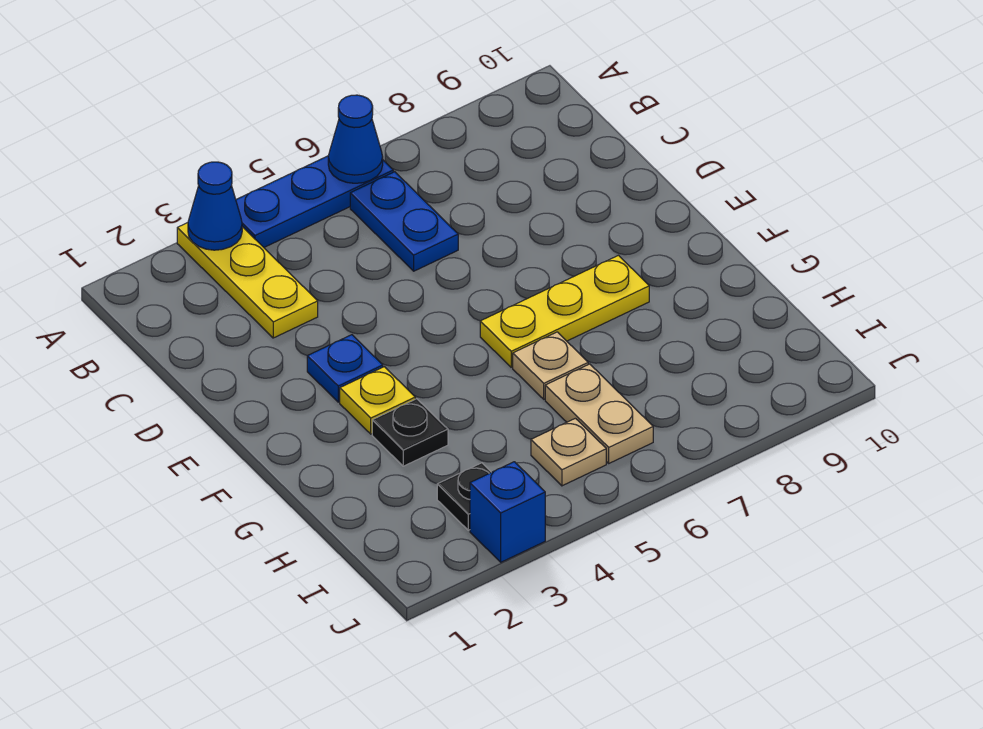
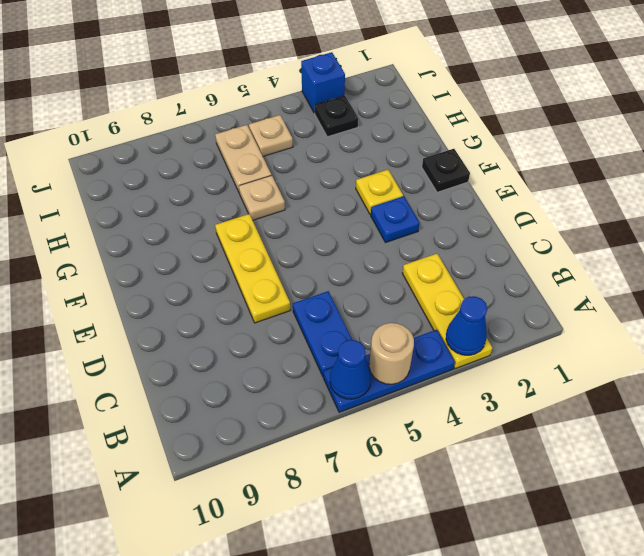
none -> tan 1x1 round brick [369,323,414,384]
yellow 1x3 plate [480,255,649,367] -> yellow 1x3 plate turned to [215,214,290,323]
black 1x1 plate [372,399,448,466] -> black 1x1 plate moved to [422,149,470,192]

